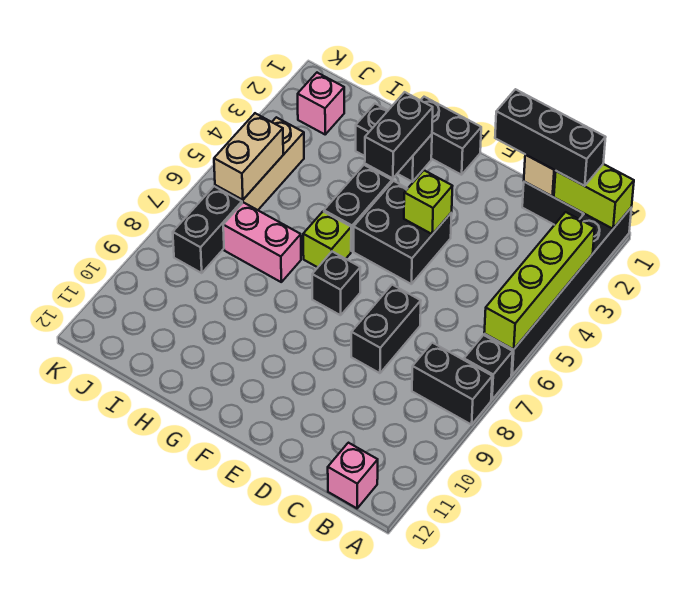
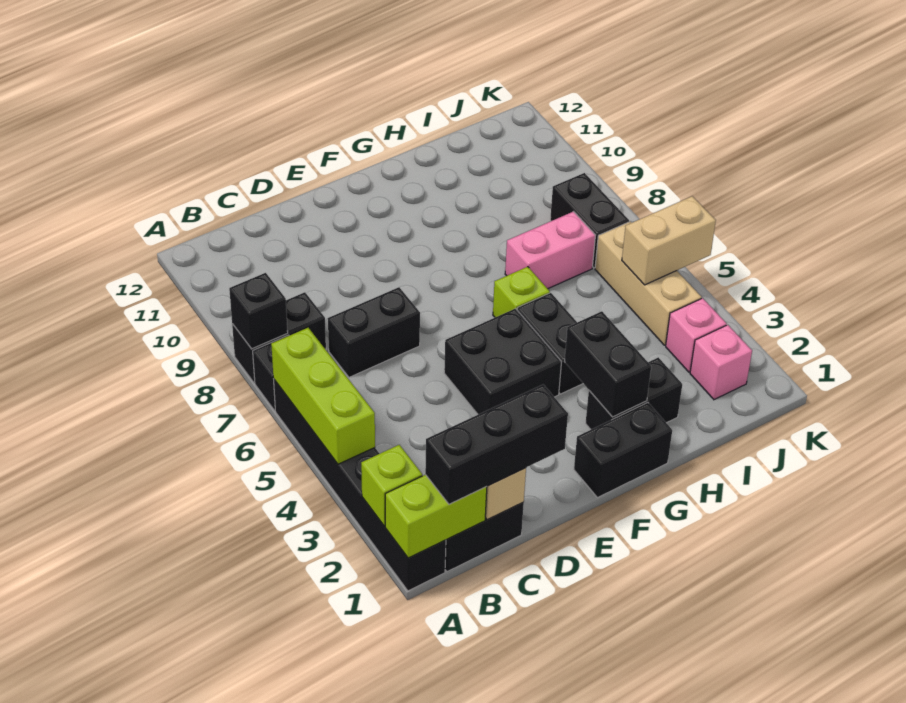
lime 1x4 brick [484,212,595,350] -> lime 1x3 brick [271,328,375,464]
pink 1x1 brick [328,443,378,508] -> pink 1x1 brick moved to [666,298,726,372]
black 1x2 brick [351,285,421,373] -> black 1x2 brick turned to [328,287,420,377]
lime 1x1 brick [404,170,452,234] -> lime 1x1 brick moved to [361,445,422,526]
black 1x1 brick [312,252,360,315] -> black 1x1 brick moved to [229,273,288,349]
tan 1x2 brick [214,113,283,200] -> tan 1x2 brick turned to [622,196,716,285]

